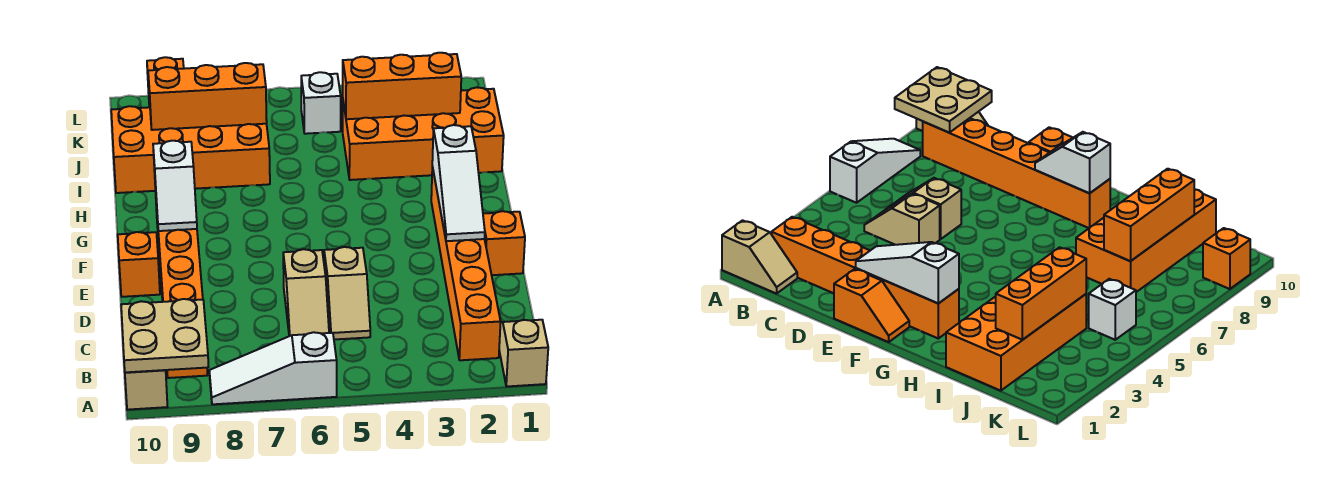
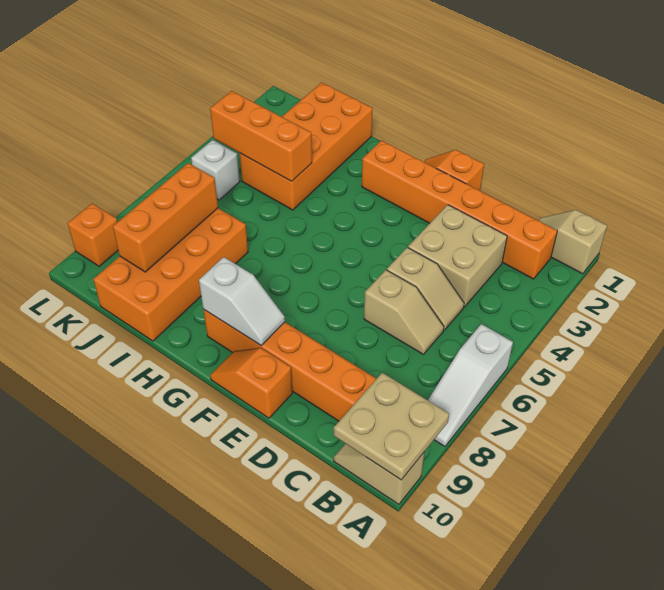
none -> tan 2x2 brick [408,205,507,307]
white 1x3 slope [432,125,485,241] -> none
orange 1x3 brick [343,53,461,119] -> orange 1x3 brick turned to [210,91,312,181]

